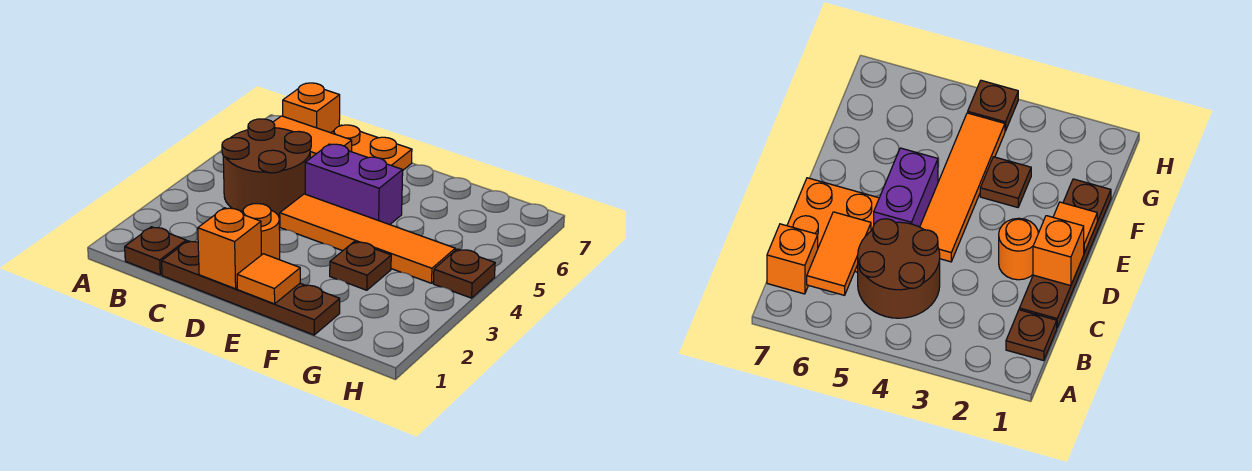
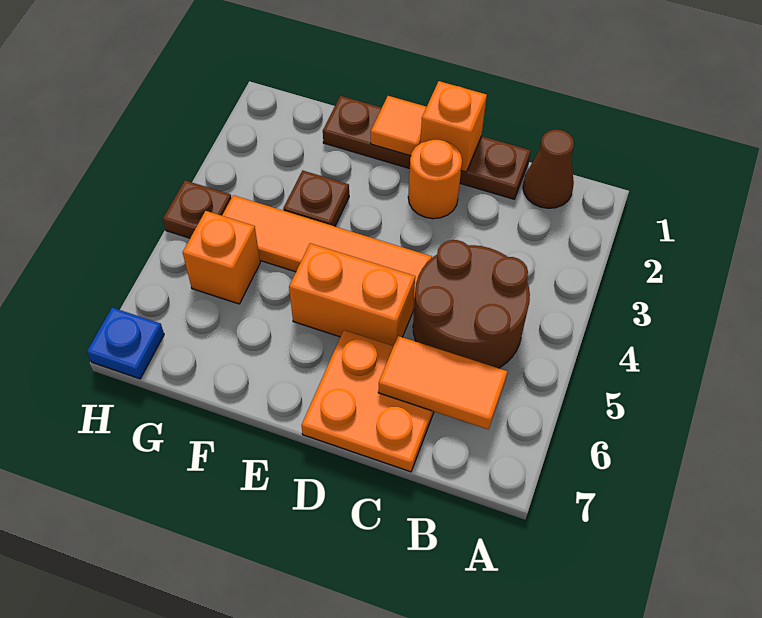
brown 1x1 plate [125,227,186,275] -> brown 1x1 cone [523,130,574,208]
orange 1x1 brick [283,83,340,133] -> orange 1x1 brick moved to [183,211,260,304]
purple 1x2 brick [305,144,403,225] -> orange 1x2 brick [289,243,415,346]
none -> blue 1x1 plate [87,308,164,379]

